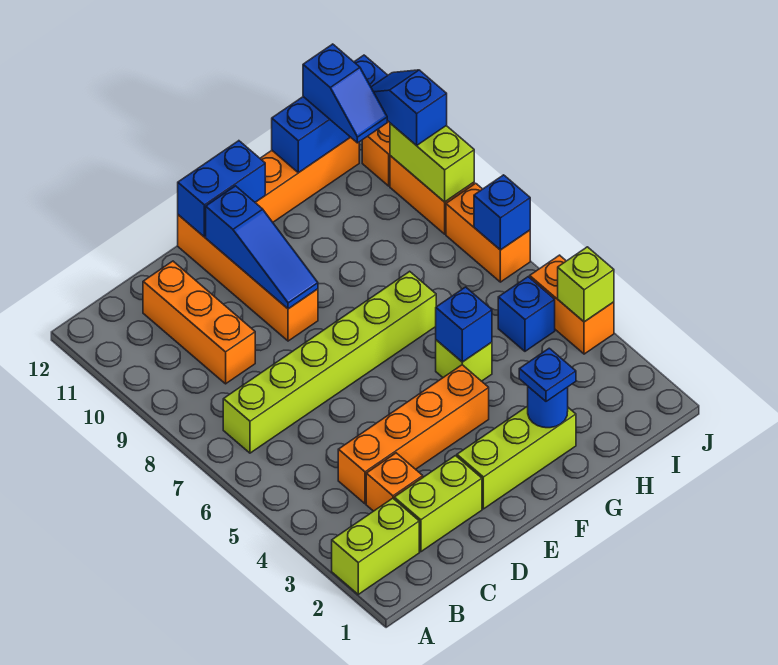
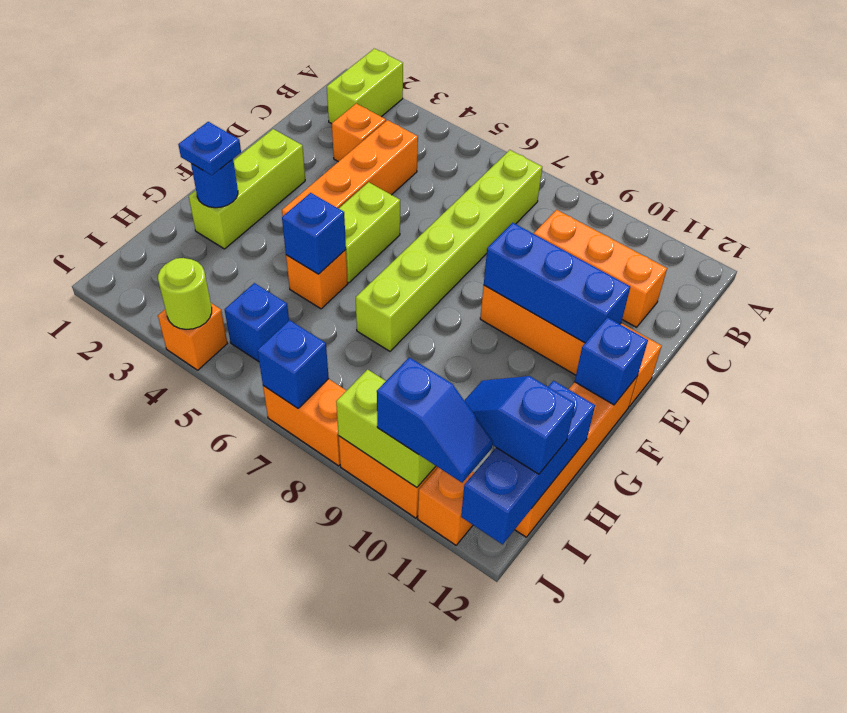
lime 1x2 brick [394,456,482,552] -> lime 1x2 brick moved to [339,182,400,283]
blue 1x3 slope [206,186,318,309] -> blue 1x3 brick [484,223,630,343]
blue 1x2 brick [178,141,265,237] -> blue 1x1 brick [575,317,648,405]
lime 1x1 brick [436,340,492,381] -> orange 1x1 brick [286,250,348,309]
orange 1x2 brick [530,255,614,354] -> orange 1x1 brick [158,303,228,370]
lime 1x1 brick [558,247,614,322] -> lime 1x1 round brick [158,258,212,330]

